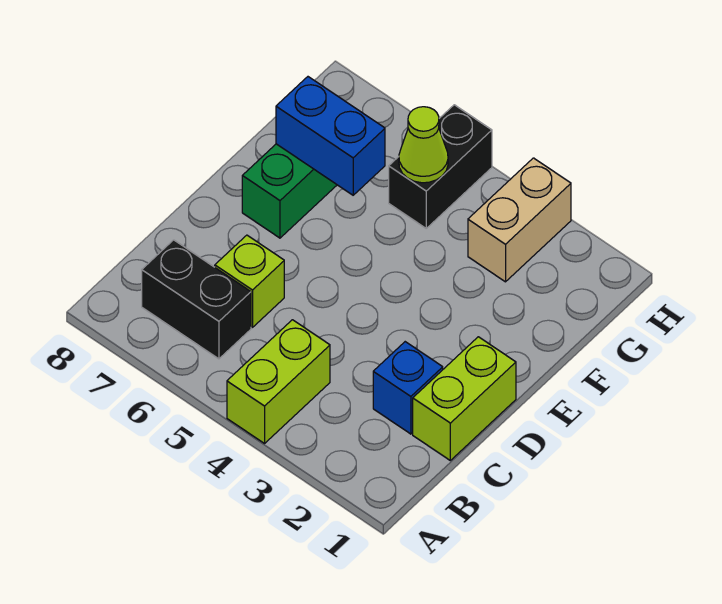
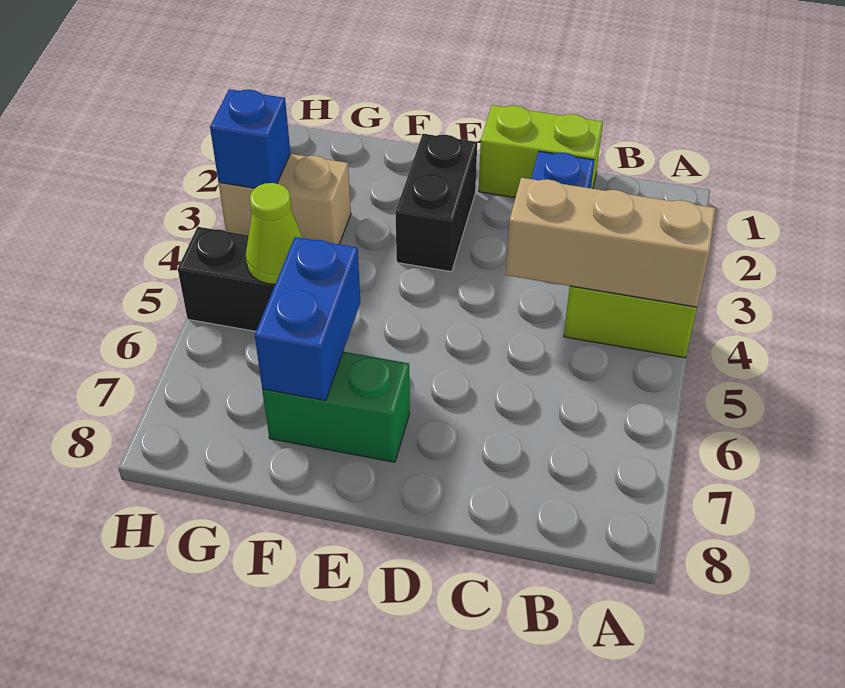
none -> tan 1x3 brick [506,178,715,307]
black 1x2 brick [142,240,251,359] -> black 1x2 brick moved to [396,134,477,272]
lime 1x1 brick [215,235,284,328] -> none
none -> blue 1x1 brick [210,89,290,188]

